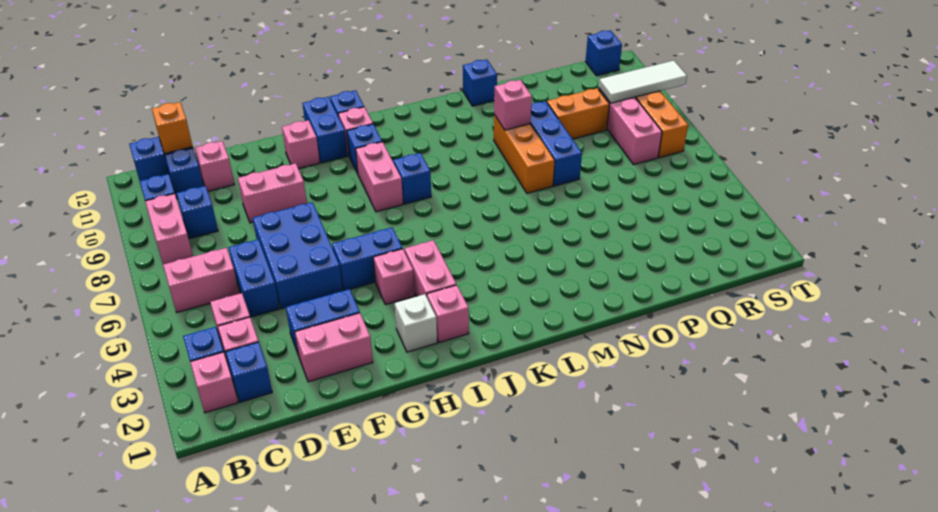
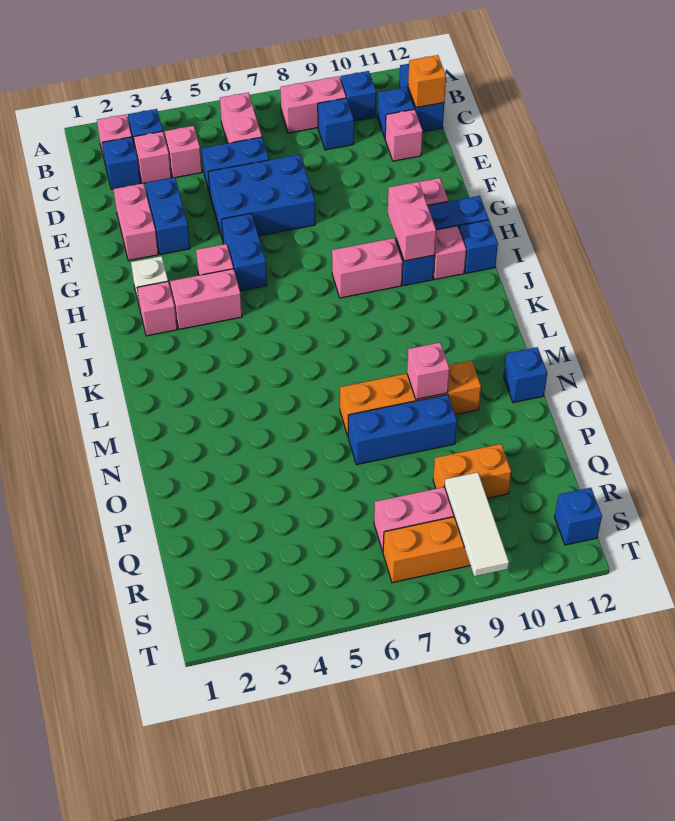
pink 1x2 brick [238,163,307,223] -> pink 1x2 brick moved to [388,182,436,261]
blue 1x1 brick [394,153,431,204] -> none
orange 1x3 brick [494,114,555,193] -> orange 1x4 brick [340,360,481,436]
orange 1x2 brick [547,88,609,139] -> orange 1x2 brick turned to [433,444,511,498]

